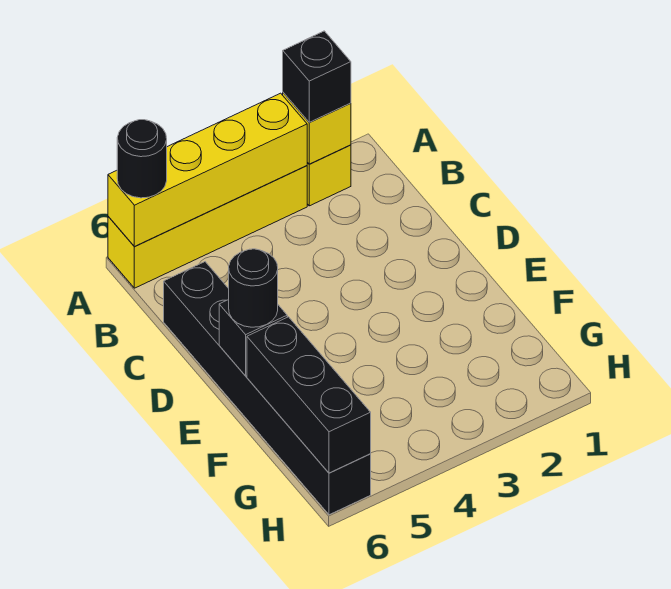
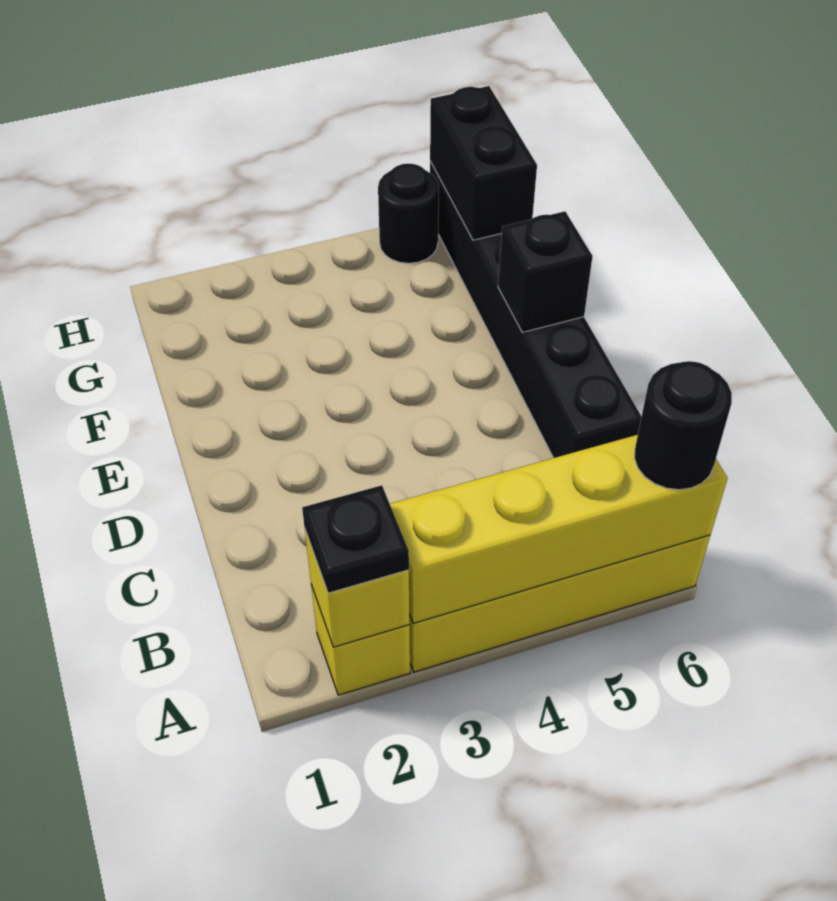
black 1x1 brick [283,31,351,122] -> black 1x1 plate [302,485,409,593]
black 1x1 round brick [229,249,278,327] -> black 1x1 round brick moved to [378,164,439,263]
black 1x3 brick [247,317,371,473] -> black 1x2 brick [430,86,537,240]

